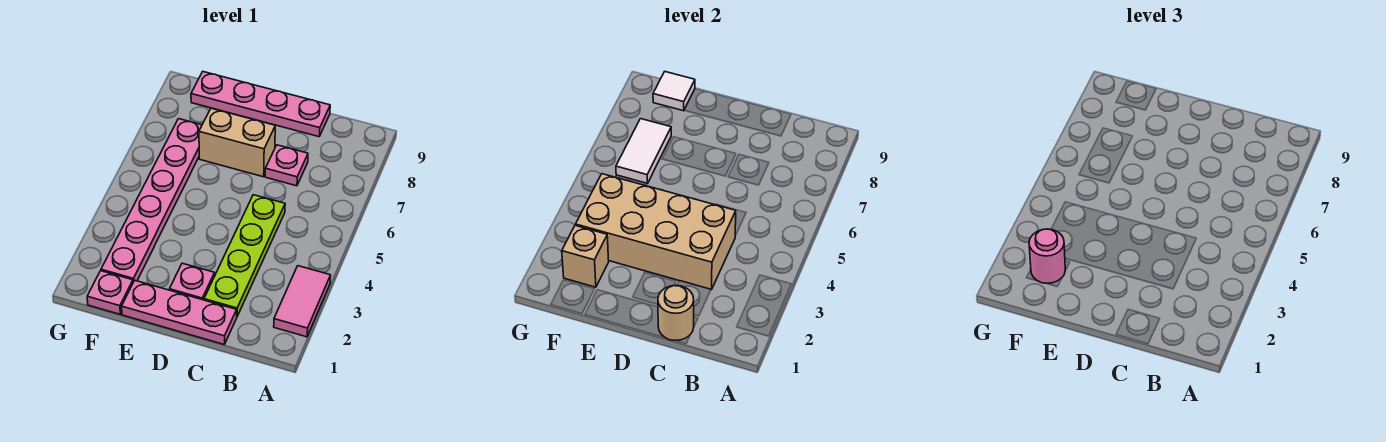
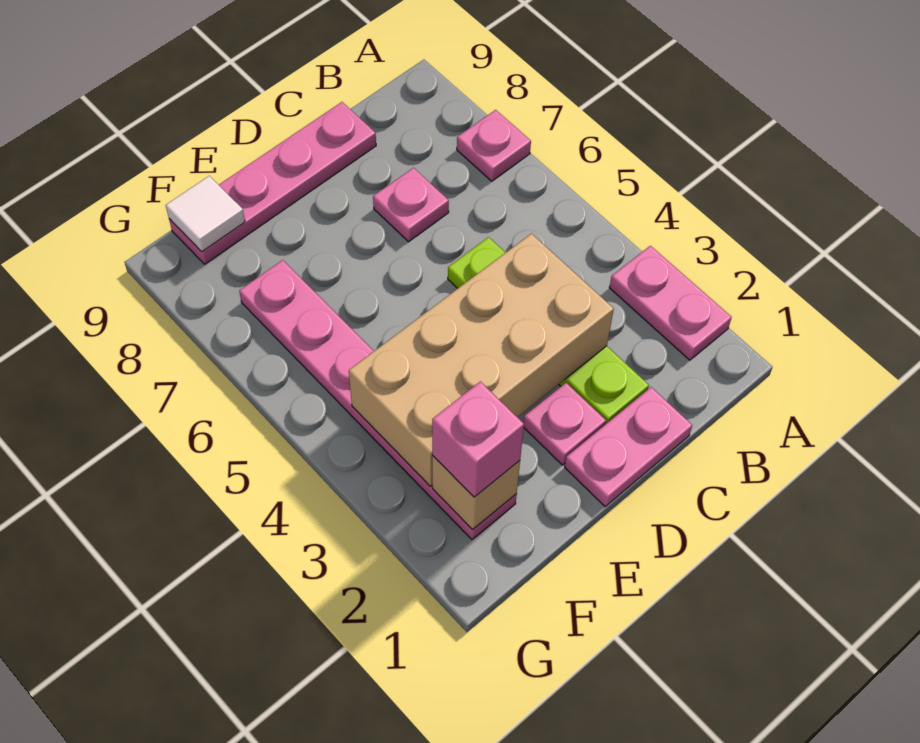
pink 1x2 tile [274,266,331,337] -> pink 1x2 plate [609,246,732,360]
pink 1x3 plate [122,281,237,344] -> pink 1x2 plate [565,387,692,507]
tan 1x1 round brick [658,285,694,340] -> none
tan 1x2 brick [199,108,275,177] -> none
pink 1x1 plate [87,271,133,314] -> pink 1x1 plate moved to [457,110,531,181]
pink 1x1 round brick [1029,229,1066,283] -> pink 1x1 brick [432,381,524,497]
white 1x2 tile [616,119,671,184] -> none

